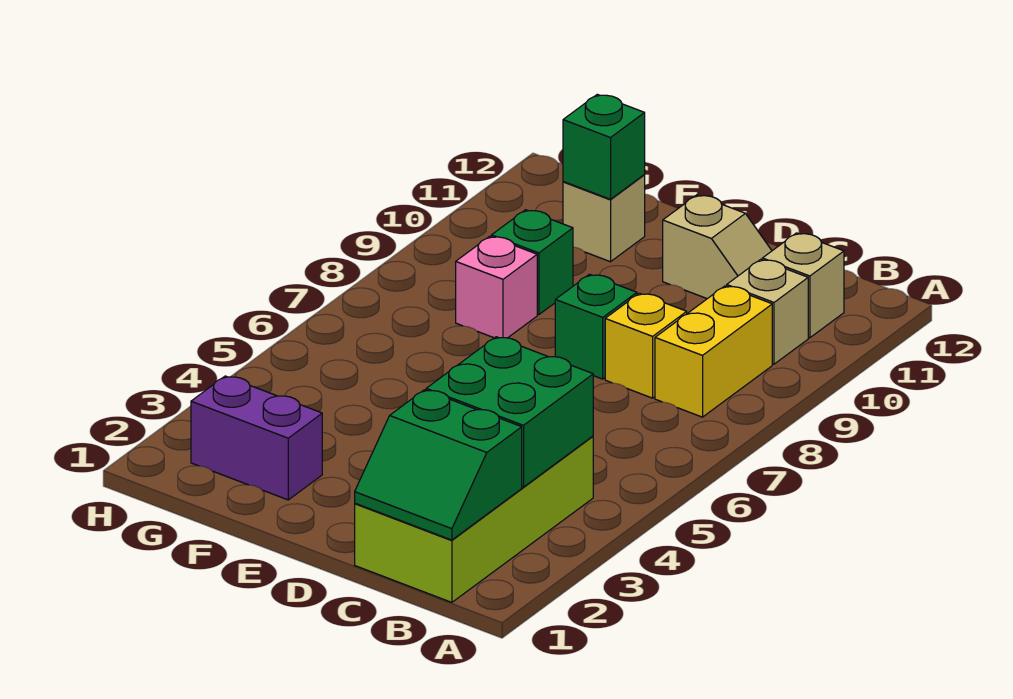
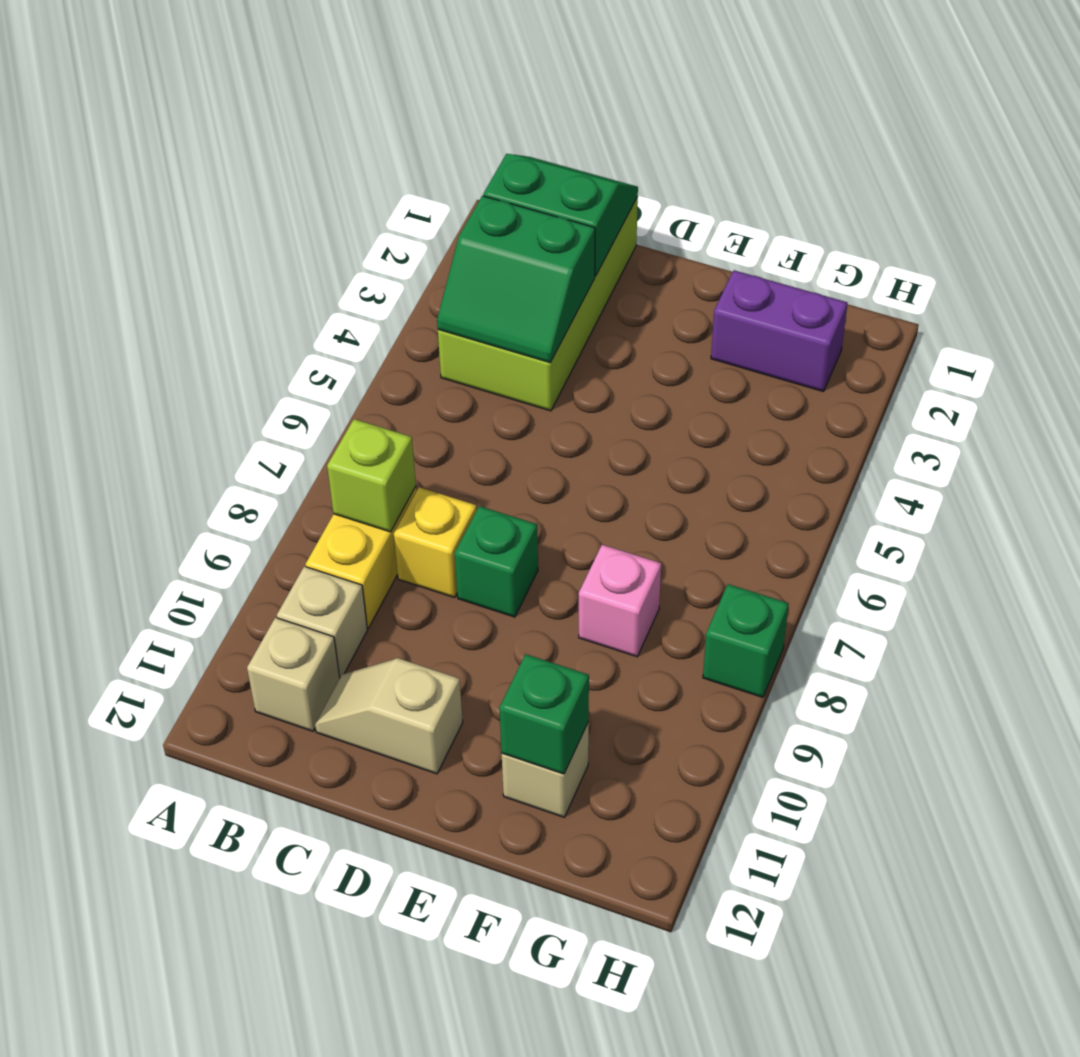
green 2x2 brick [426,337,593,487] -> green 2x2 slope [437,196,595,363]
none -> lime 1x1 brick [327,419,416,532]
green 1x1 brick [491,210,573,315] -> green 1x1 brick moved to [703,584,789,697]

